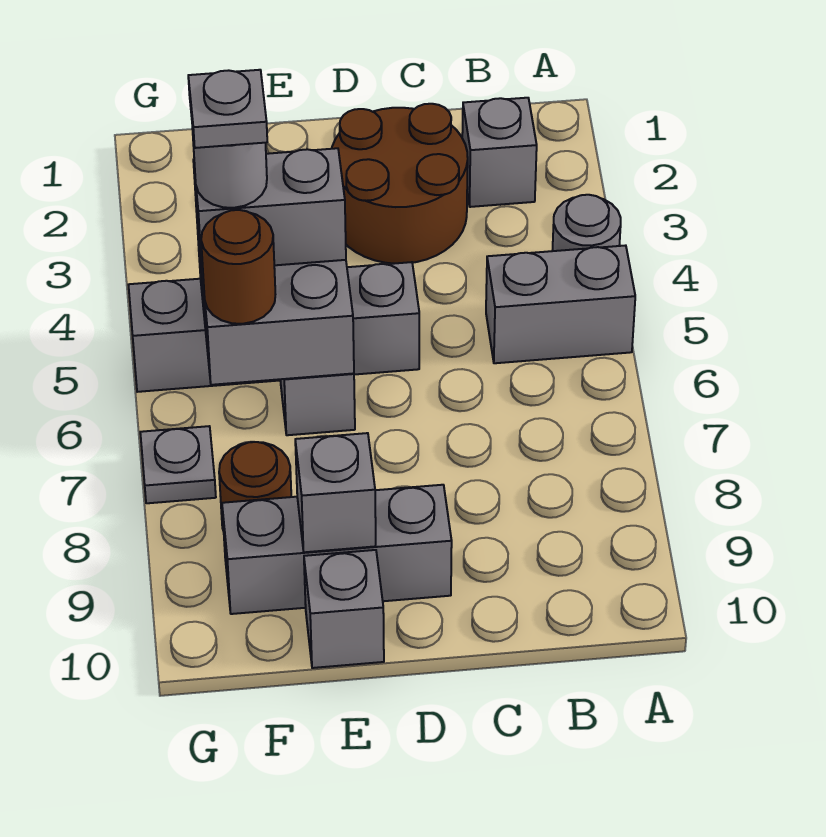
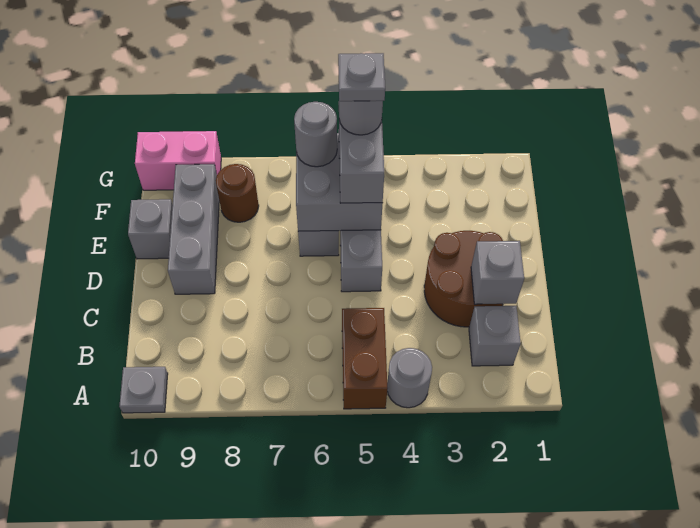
grey 1x2 brick [486,245,635,363] -> brown 1x2 brick [342,308,387,409]
grey 1x1 brick [295,433,376,552] -> grey 1x1 brick moved to [471,241,524,304]
brown 1x1 round brick [201,210,275,324] -> grey 1x1 round brick [294,102,337,167]
grey 1x1 plate [140,426,216,503] -> grey 1x1 plate moved to [119,367,168,413]
none -> pink 1x2 brick [135,131,221,190]

